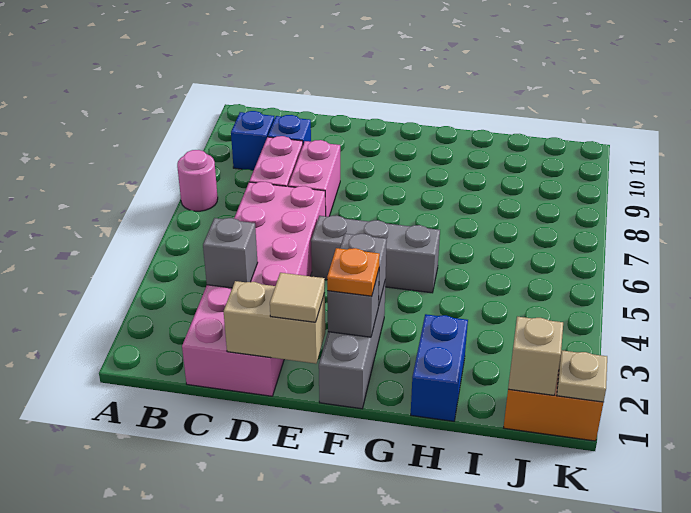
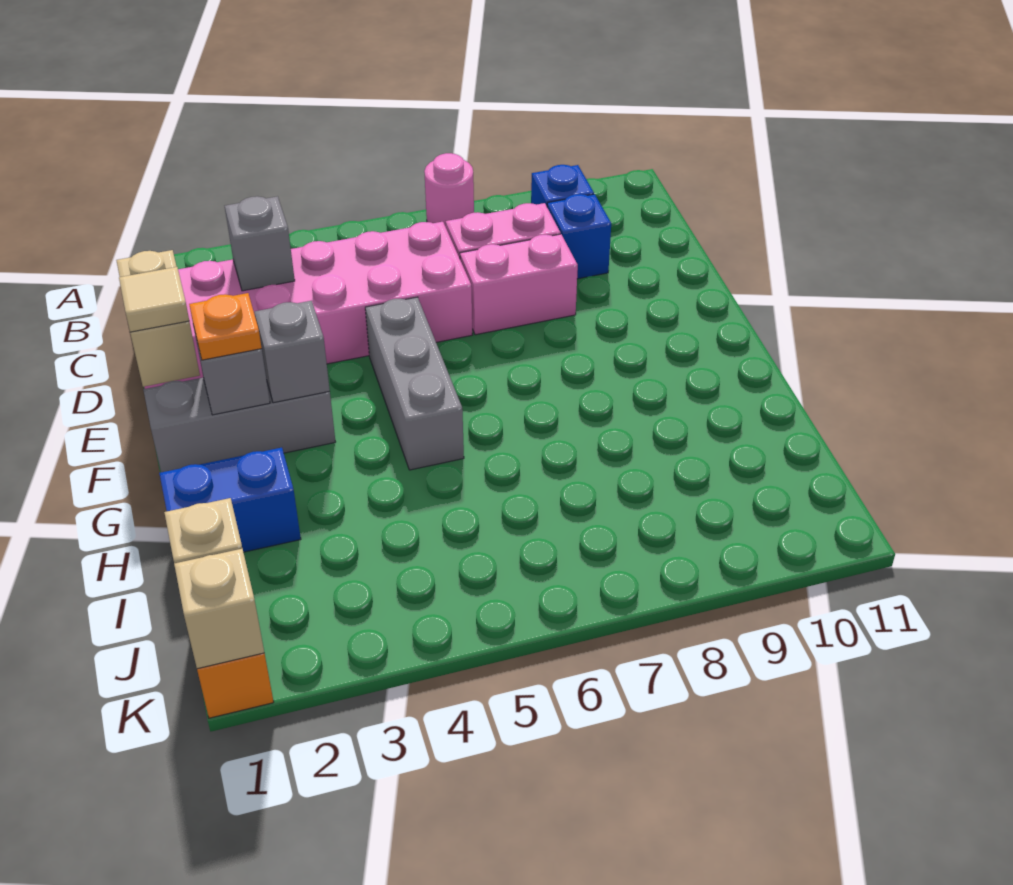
tan 1x1 plate [557,350,607,402] -> tan 1x1 brick [174,549,264,669]

